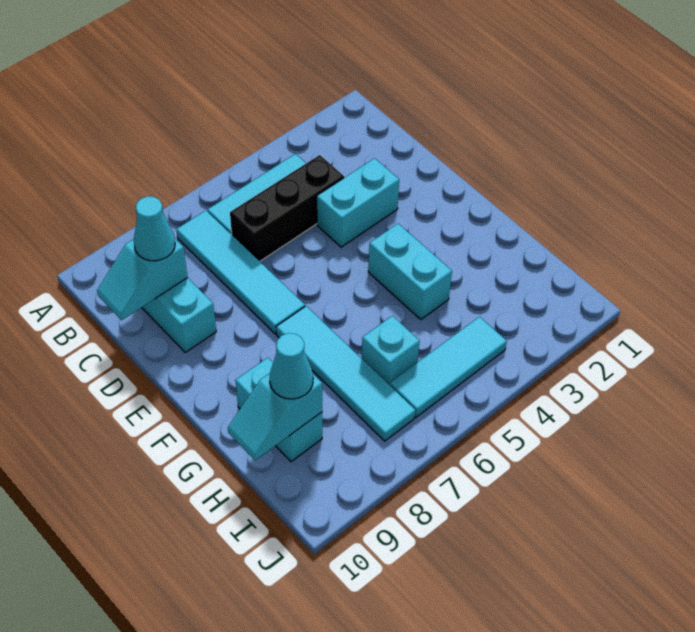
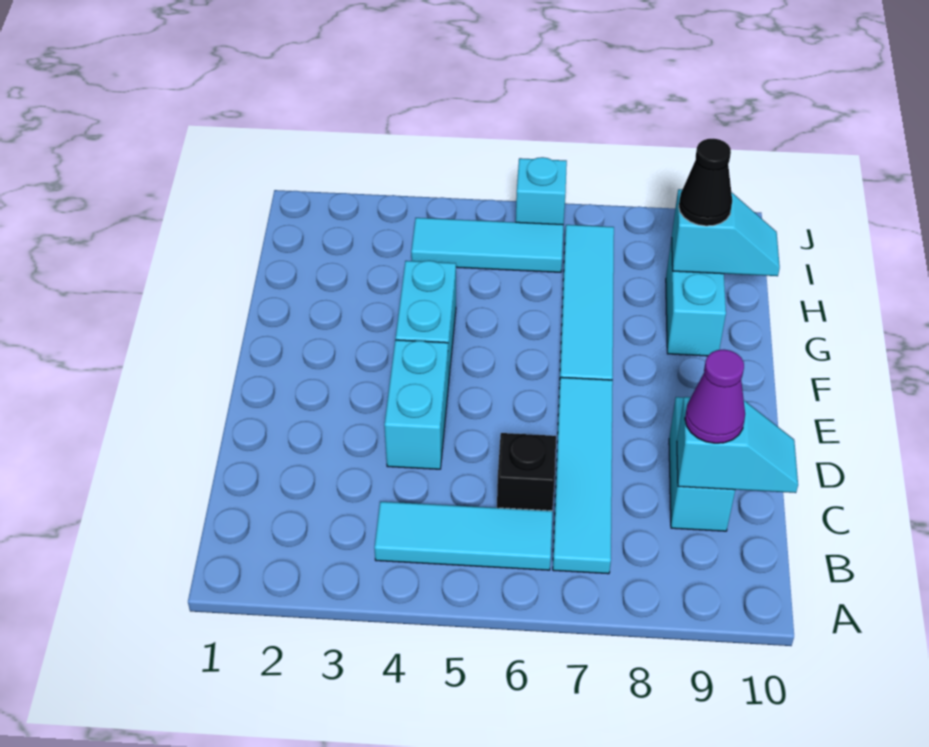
black 1x3 brick [230,155,344,261] -> black 1x1 brick [497,433,556,511]
cyan 1x1 cone [134,196,175,261] -> purple 1x1 cone [685,350,745,443]
cyan 1x2 brick [317,158,399,247] -> cyan 1x2 brick turned to [384,340,449,469]
cyan 1x1 brick [362,316,420,385] -> cyan 1x1 brick moved to [516,157,567,224]
cyan 1x1 cone [270,333,313,399] -> black 1x1 cone [679,139,732,226]

